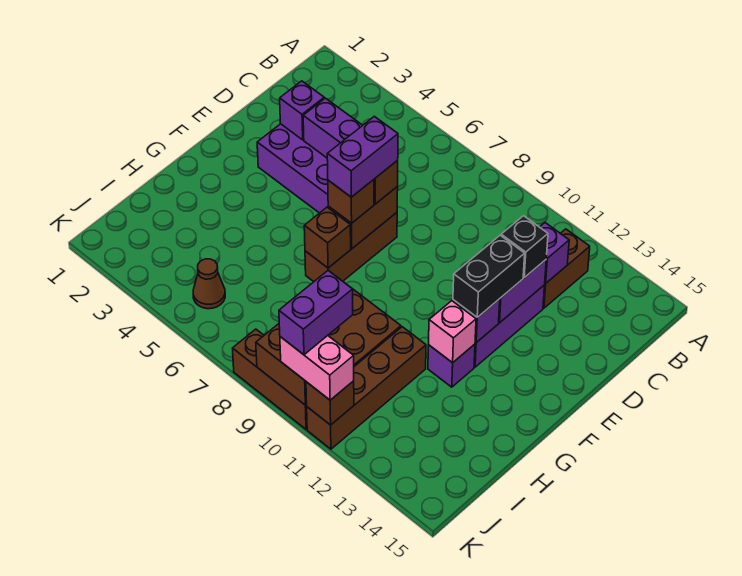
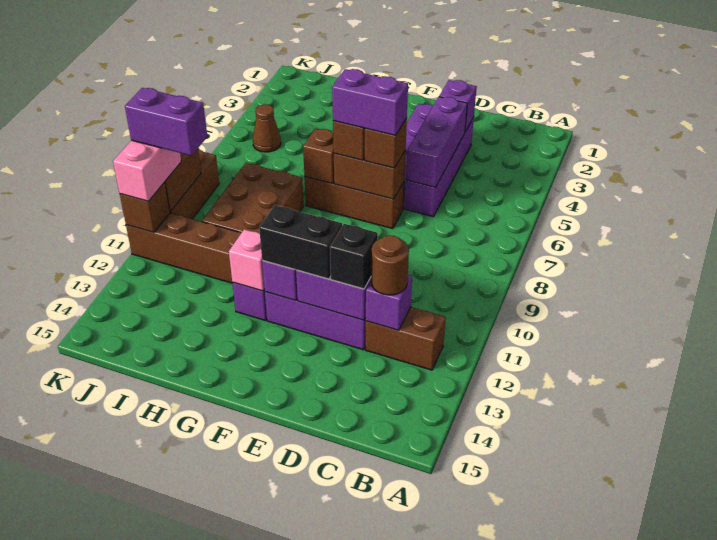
none -> brown 1x1 round brick [371,235,409,295]

